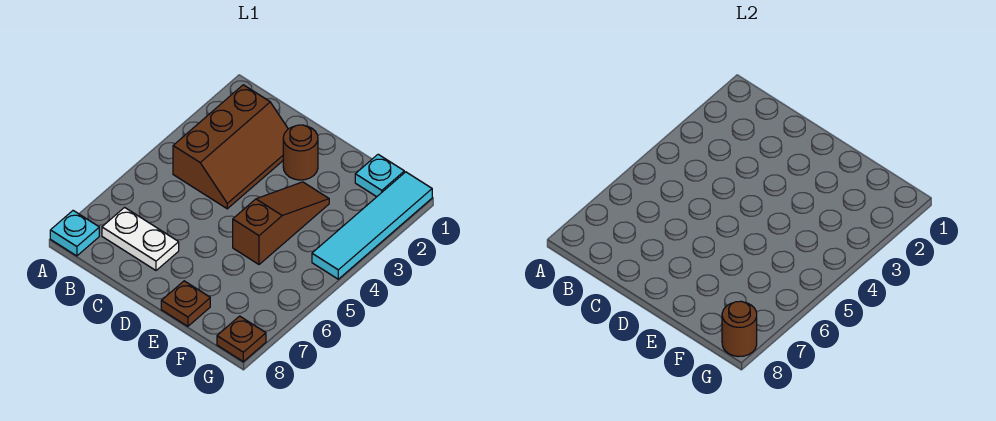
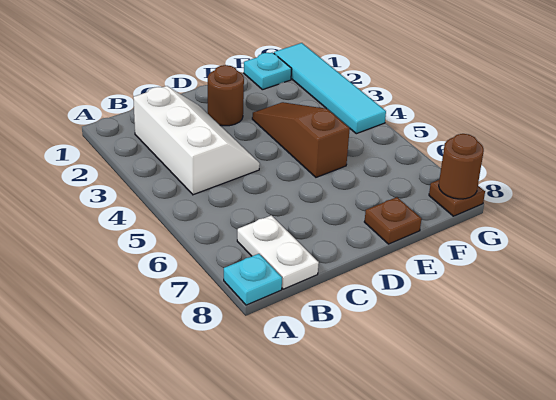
brown 2x3 slope [173,85,288,209] -> white 2x3 slope [133,86,260,195]
white 1x2 plate [102,207,179,270] -> white 1x2 plate turned to [237,215,319,289]

